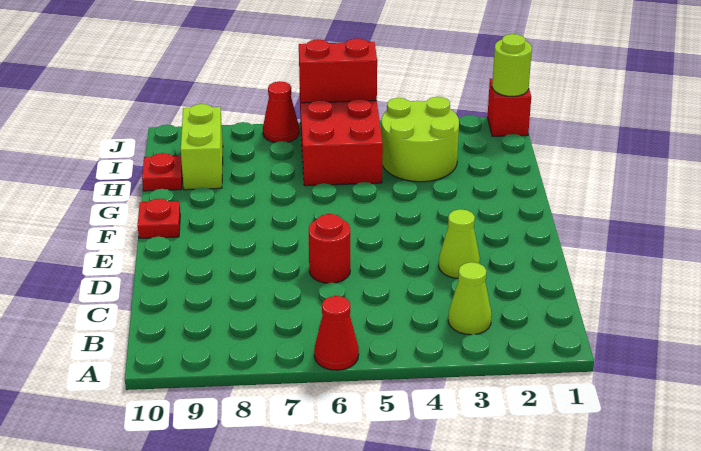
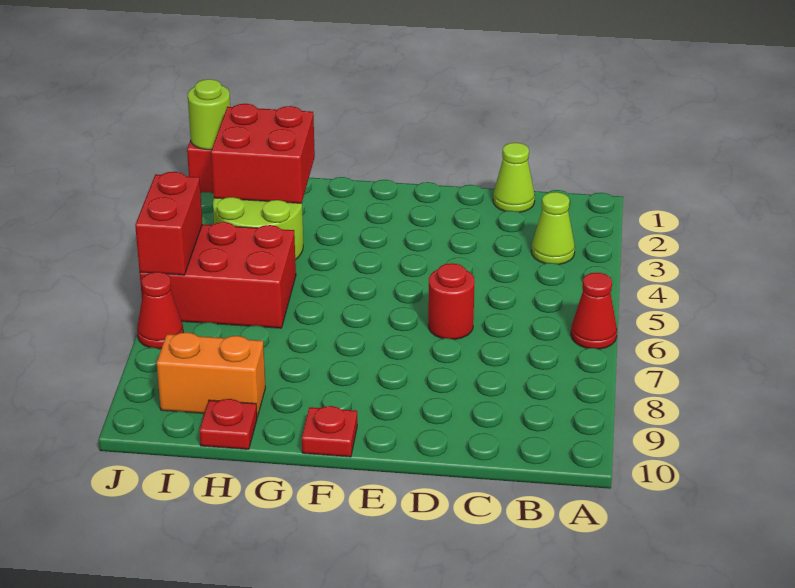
lime 1x1 cone [439,209,480,278] -> lime 1x1 cone moved to [493,143,535,212]
none -> red 2x2 brick [211,104,315,203]
lime 1x2 brick [181,104,223,190] -> orange 1x2 brick [157,332,265,417]

